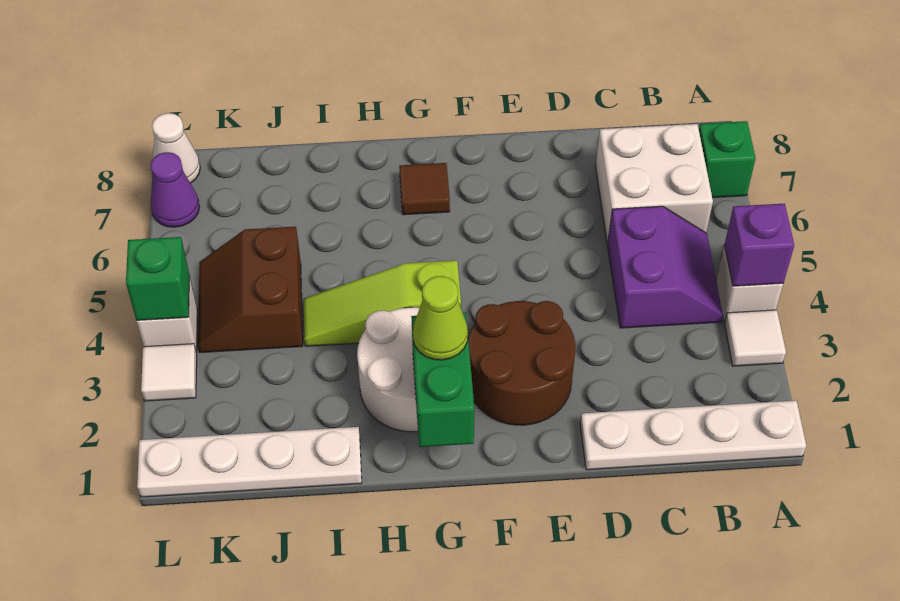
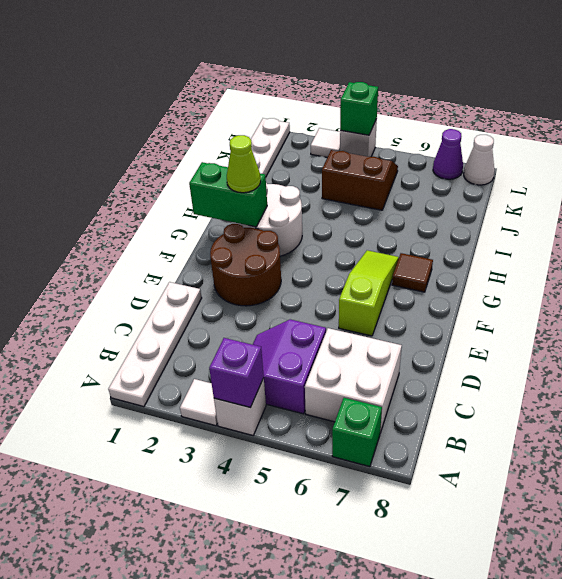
purple 2x2 slope [608,206,723,328] -> purple 2x2 slope turned to [253,319,326,414]
lime 1x3 slope [303,260,461,346] -> lime 1x3 slope moved to [339,250,399,336]

